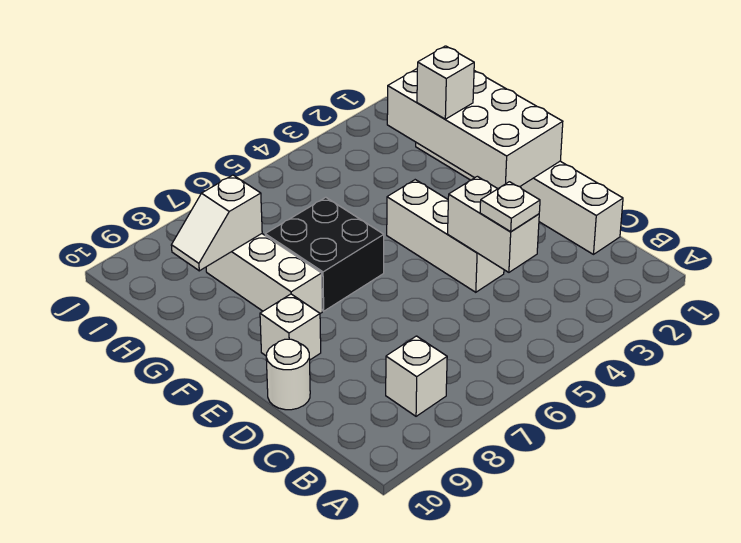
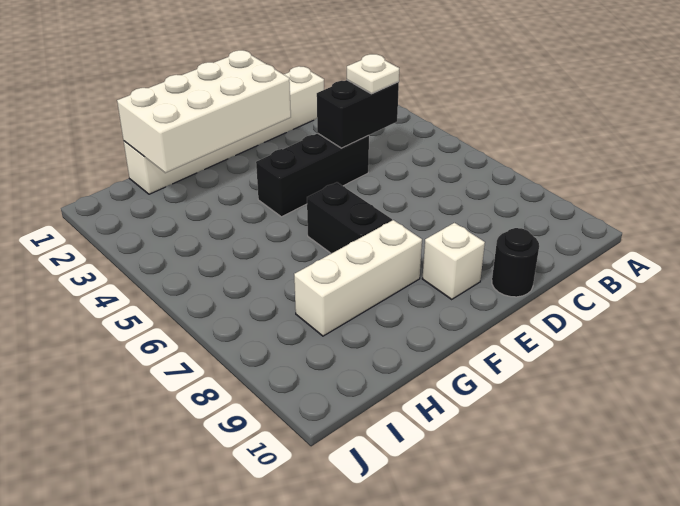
white 1x1 brick [386,336,447,416] -> none
white 1x2 brick [448,176,539,272] -> black 1x2 brick [317,80,399,148]
white 1x3 brick [387,180,504,292] -> black 1x3 brick [256,133,369,217]
white 1x1 round brick [266,339,310,410] -> black 1x1 round brick [492,228,539,297]
black 2x2 brick [265,197,384,311] -> black 1x2 brick [307,182,392,254]
white 1x1 brick [417,46,474,119] -> none
white 1x2 slope [171,175,262,271] -> none

